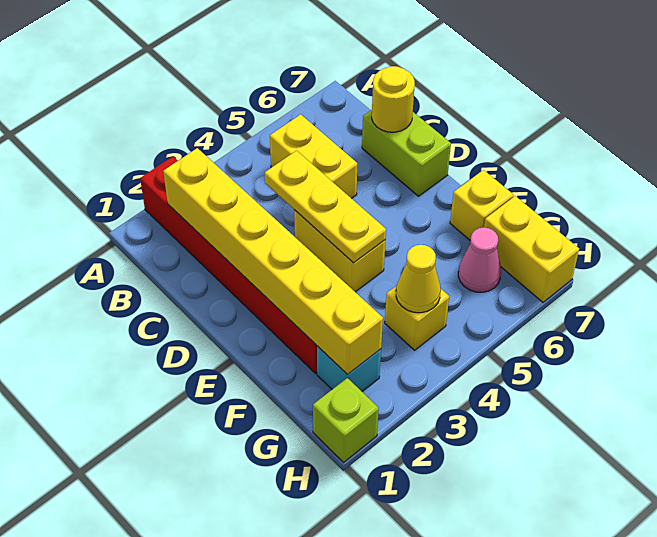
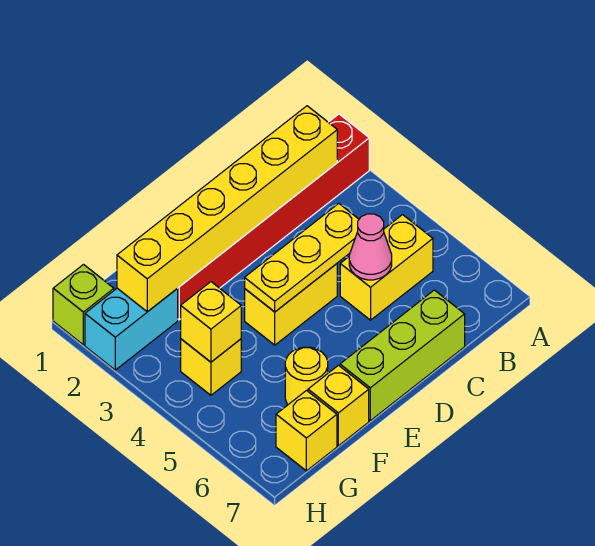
lime 1x2 brick [362,110,451,196] -> lime 1x3 brick [340,290,465,421]
yellow 1x1 round brick [372,66,415,132] -> yellow 1x1 round brick moved to [285,347,328,405]
cyan 1x1 brick [317,346,381,391] -> cyan 1x2 brick [85,288,178,370]
yellow 1x1 cone [396,245,441,313] -> yellow 1x1 brick [181,282,241,362]
pink 1x1 cone [458,227,501,292] -> pink 1x1 cone moved to [349,214,392,280]
yellow 1x2 brick [484,196,579,302] -> yellow 1x1 brick [276,391,337,471]

